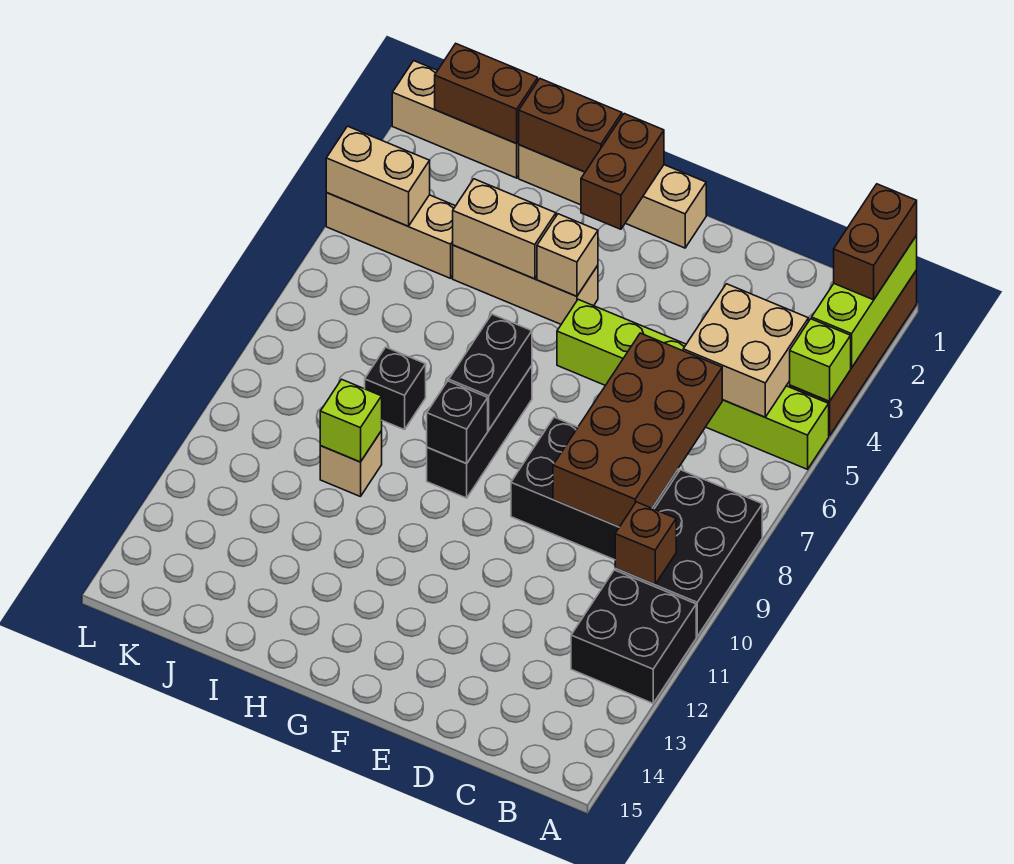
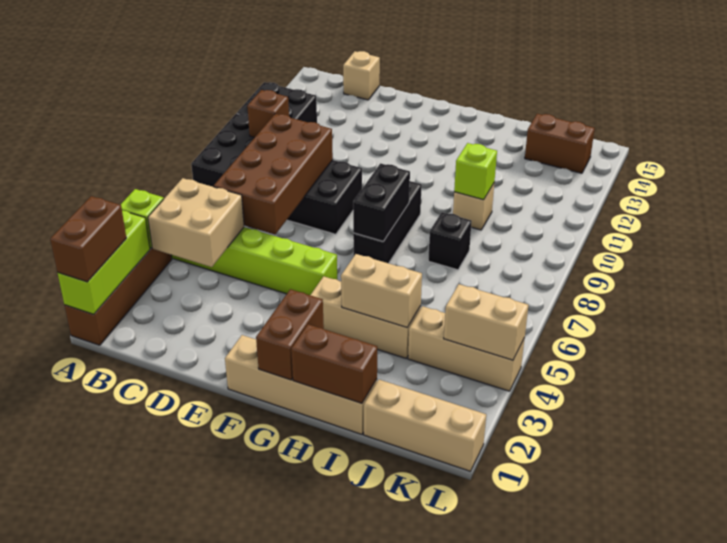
tan 1x1 brick [537,214,598,296] -> tan 1x1 brick moved to [343,51,380,100]
black 1x1 brick [427,381,488,464] -> none
brown 1x2 brick [435,44,538,144] -> brown 1x2 brick moved to [525,114,595,173]

